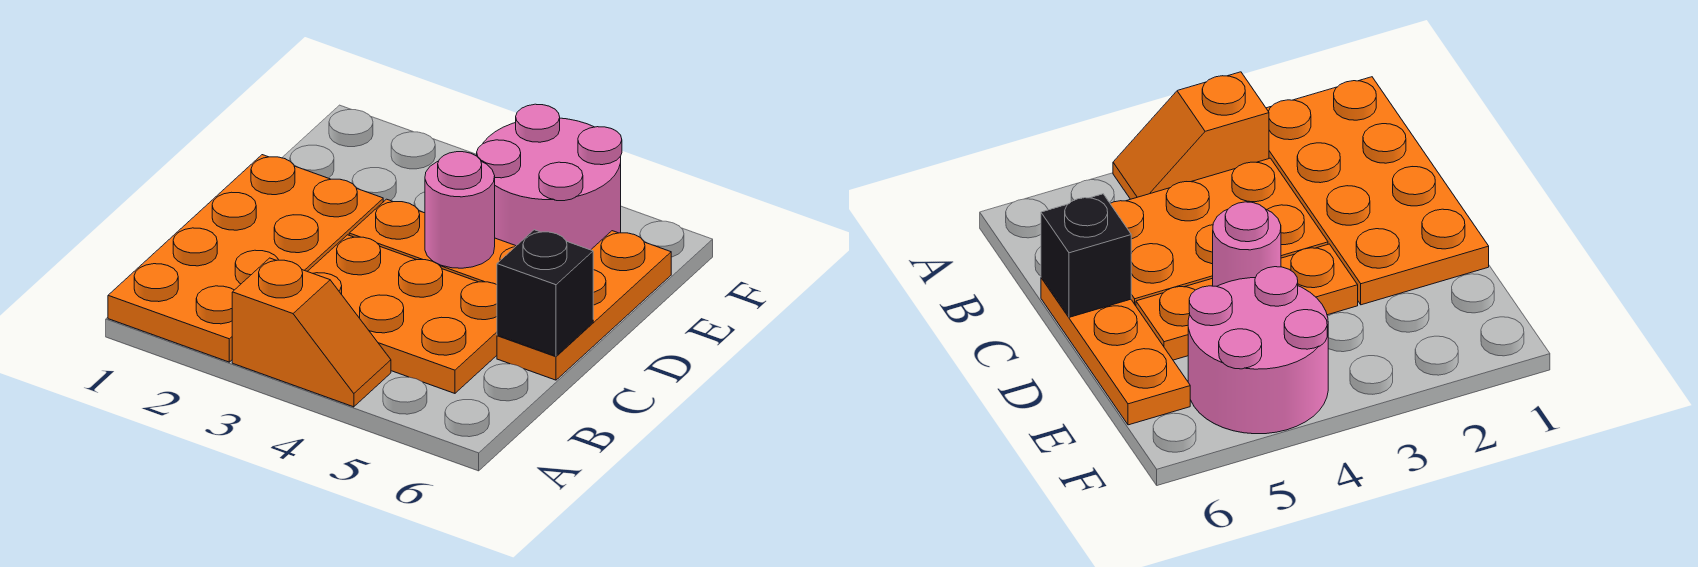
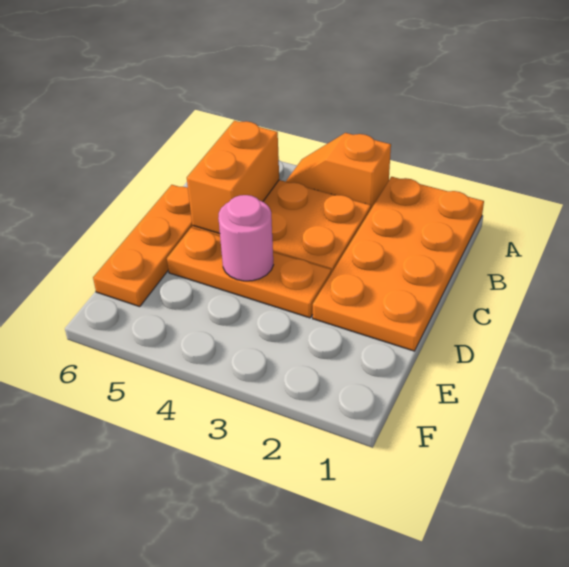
none -> orange 1x2 brick [187,121,279,234]
black 1x1 brick [497,230,593,356] -> none
pink 2x2 round brick [477,104,622,250] -> none

